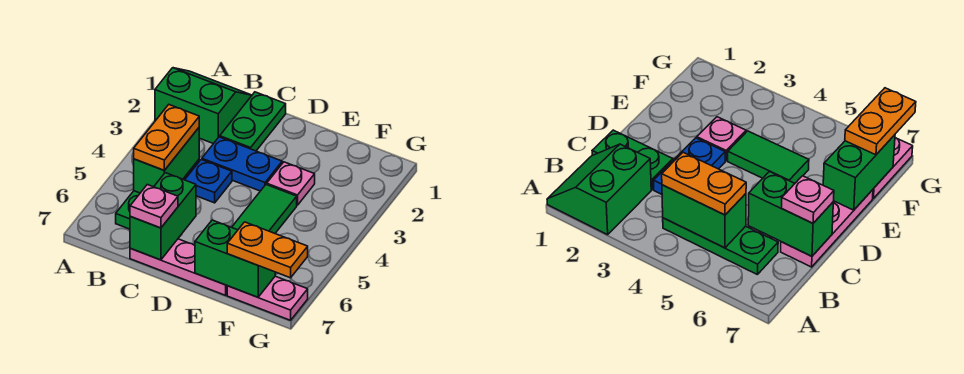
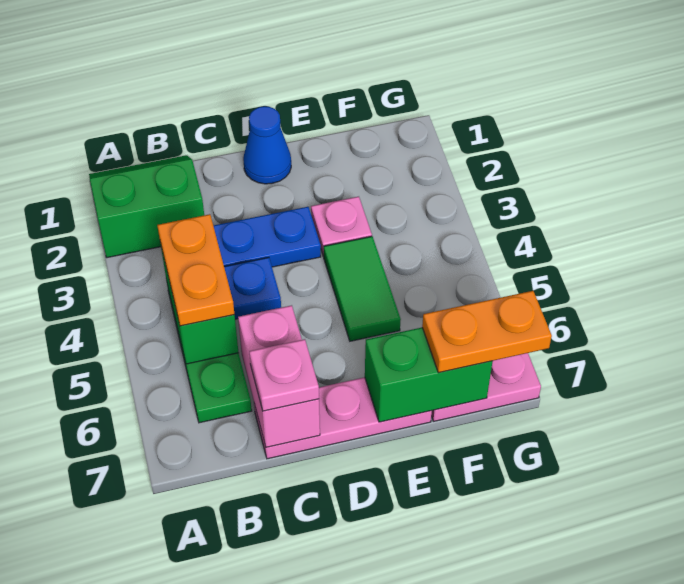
green 1x2 plate [220,92,286,151] -> none
green 1x2 brick [130,173,196,260] -> pink 1x2 brick [238,305,320,447]
none -> blue 1x1 cone [243,106,291,184]

